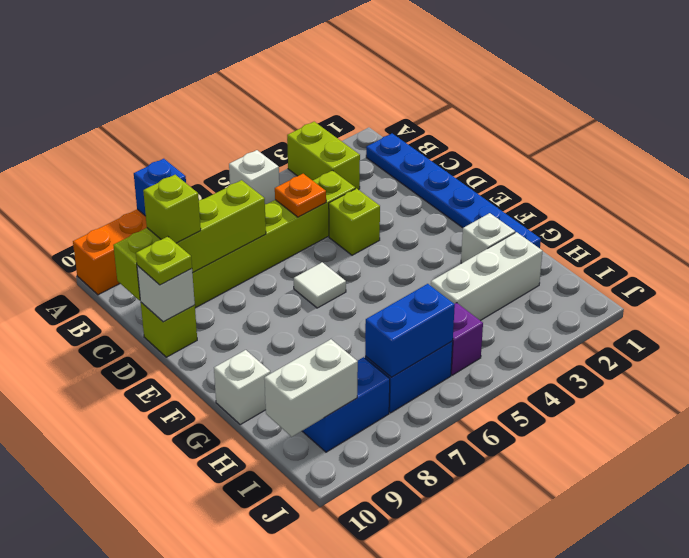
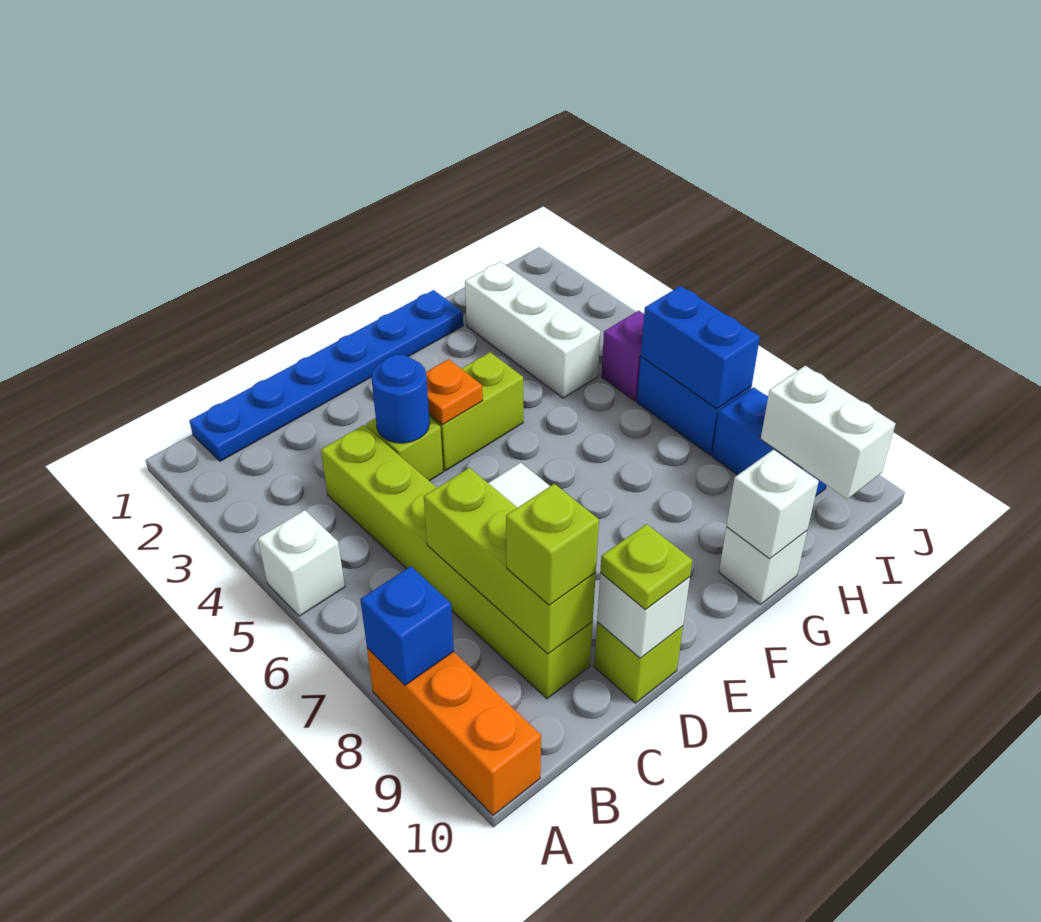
lime 1x2 brick [287,122,360,190] -> lime 1x2 brick moved to [429,352,523,471]
orange 1x1 plate [275,174,326,217] -> orange 1x1 plate moved to [426,359,483,425]
lime 1x4 brick [113,180,266,300] -> lime 1x3 brick [424,468,596,654]
none -> blue 1x1 round brick [371,355,430,443]
white 1x1 brick [461,213,515,263] -> white 1x1 brick moved to [726,450,819,559]

